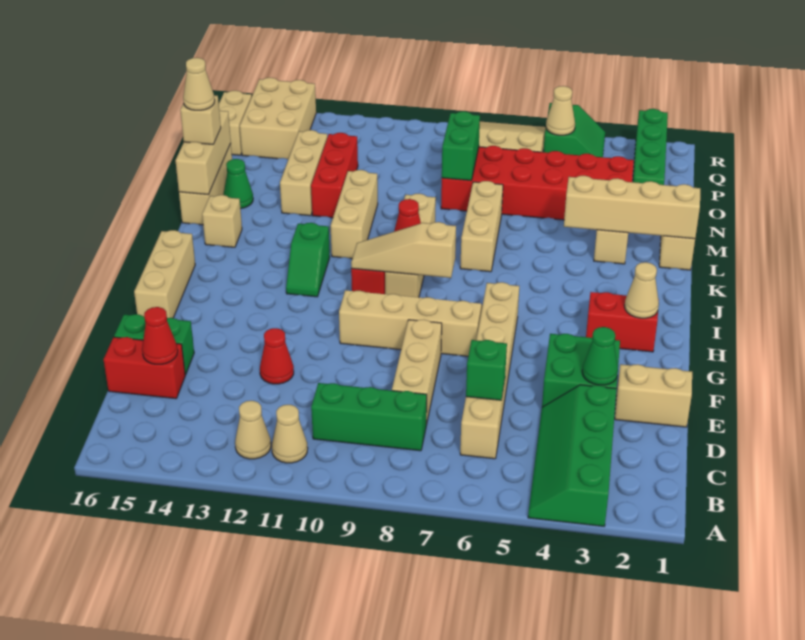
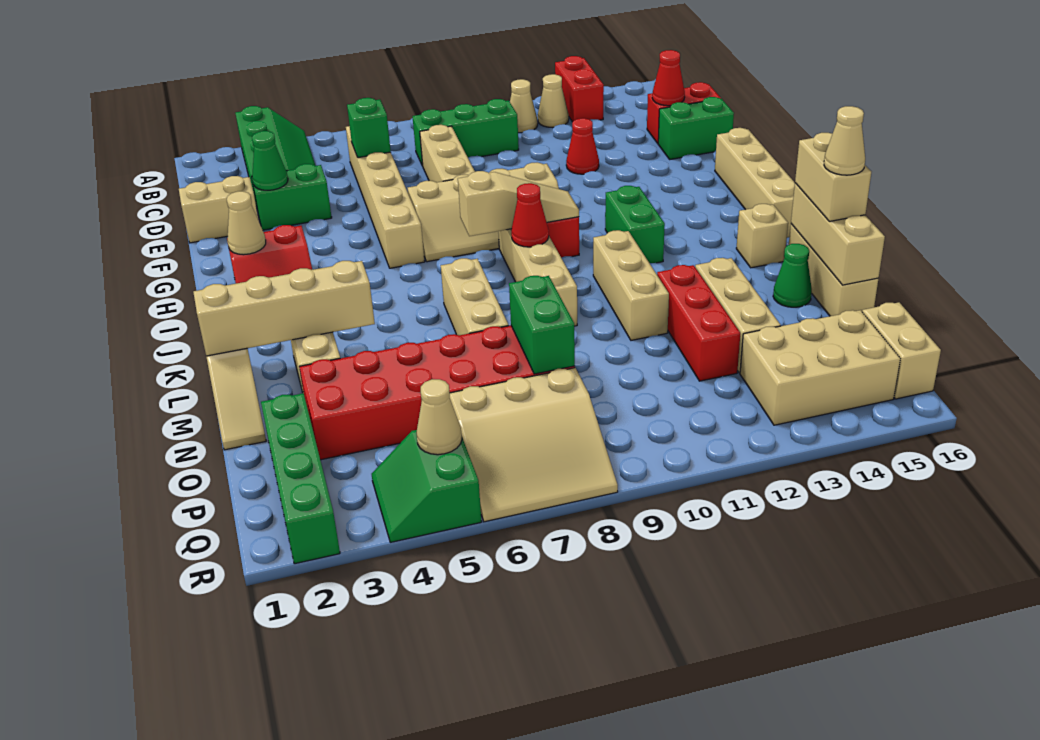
none -> red 1x2 brick [555,56,604,122]
green 2x2 brick [542,334,620,407] -> green 1x2 brick [252,164,332,230]
tan 1x3 brick [134,230,195,318] -> tan 1x4 brick [715,128,795,238]
green 1x2 slope [286,223,330,297] -> green 1x2 brick [605,186,665,263]
tan 1x1 brick [180,95,221,144] -> tan 1x2 brick [795,133,871,221]
tan 2x3 brick [240,78,316,159] -> tan 2x3 brick turned to [740,310,900,425]

